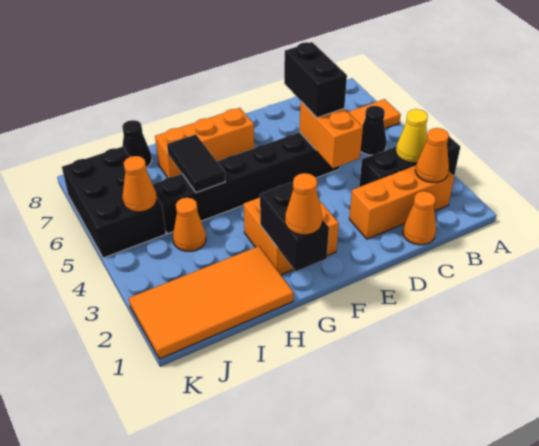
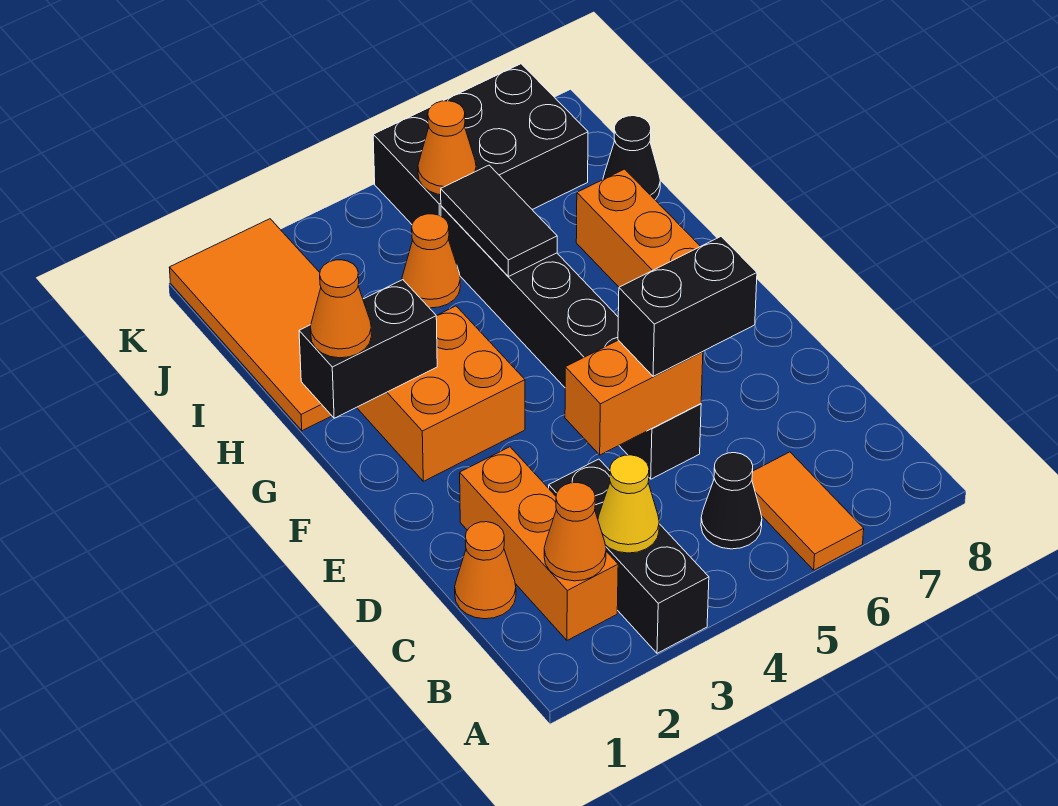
black 1x2 tile [167,134,225,193] -> black 1x2 tile turned to [441,165,557,277]

